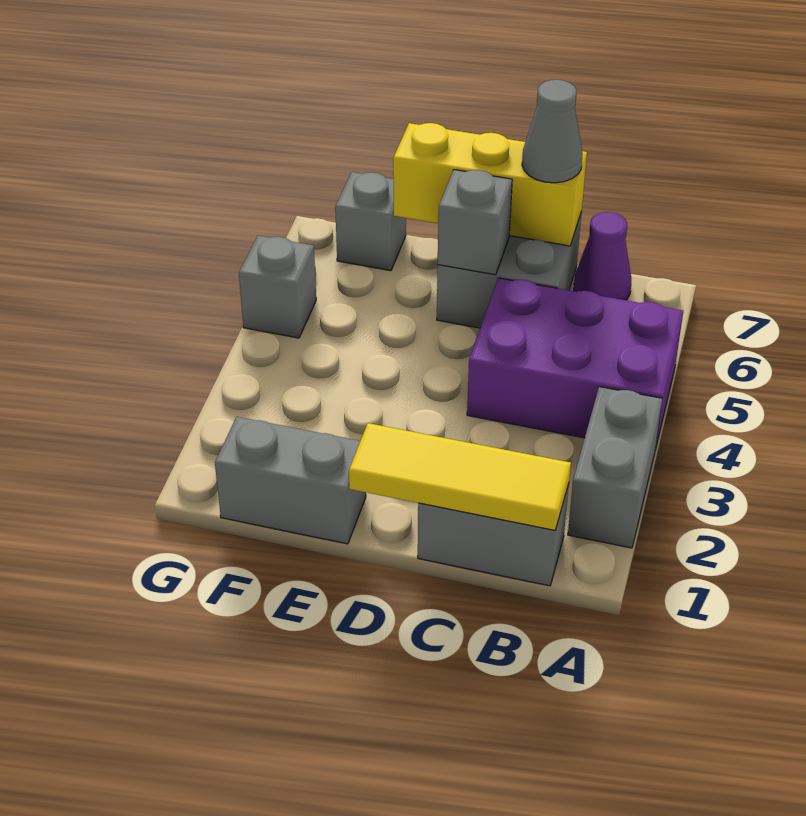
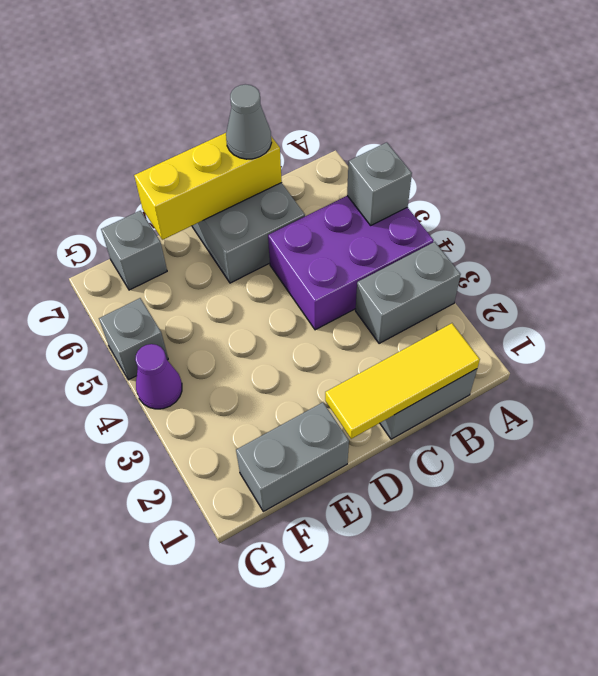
grey 1x2 brick [568,387,662,548] -> grey 1x2 brick turned to [355,242,461,344]
purple 1x1 cone [574,212,631,300] -> purple 1x1 cone moved to [135,344,182,409]
grey 1x1 brick [438,170,512,275] -> grey 1x1 brick moved to [347,142,412,225]

